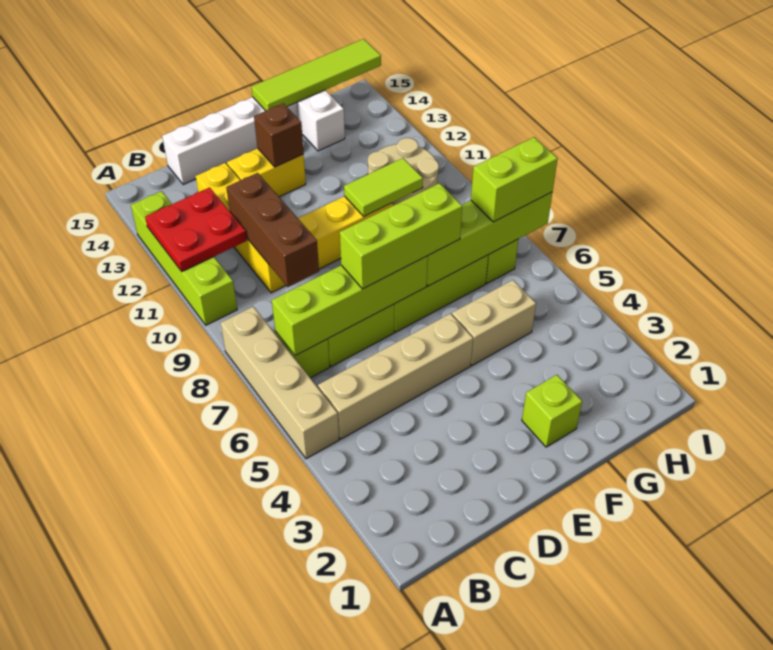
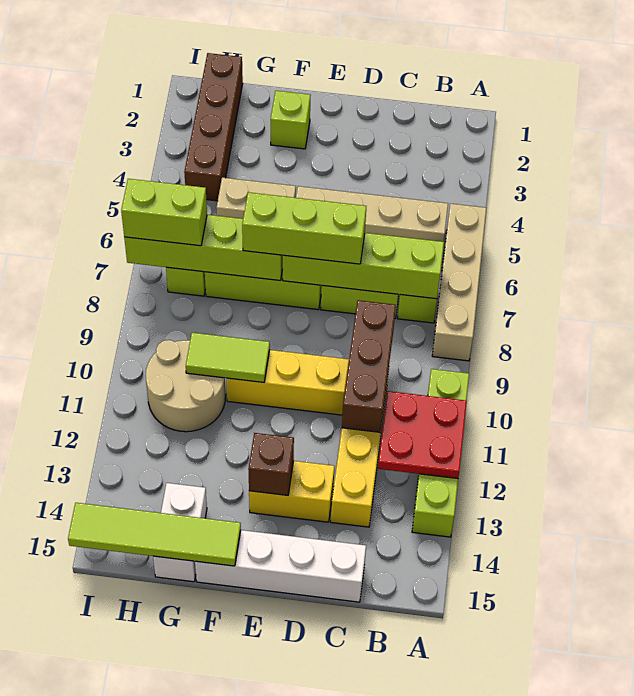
none -> brown 1x4 brick [184,53,243,201]

